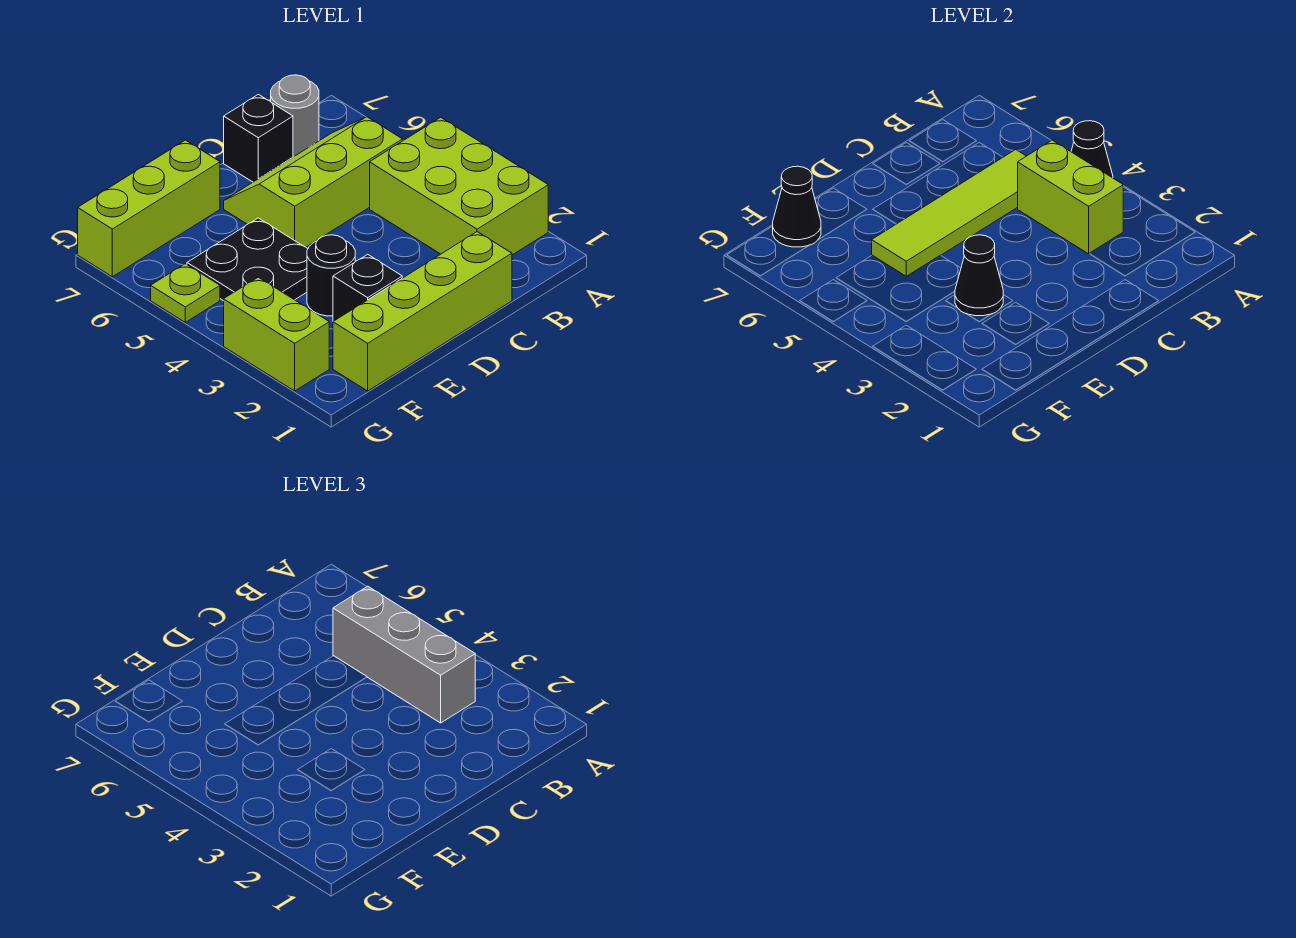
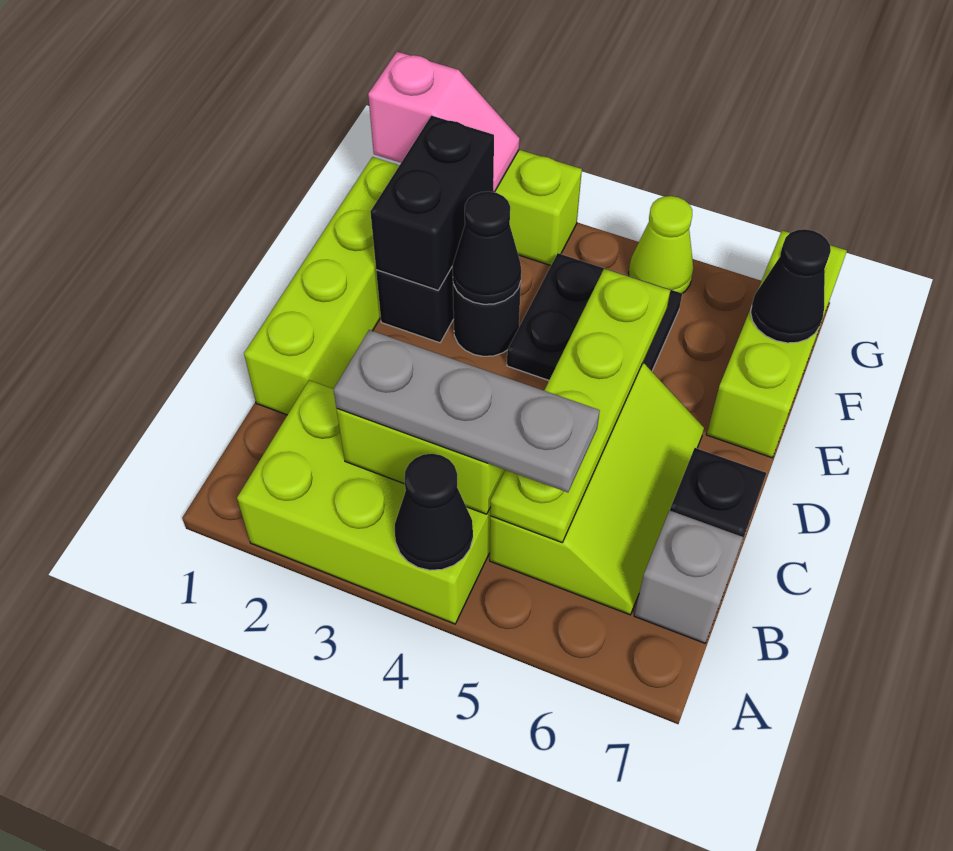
grey 1x3 brick [333,586,475,723] -> grey 1x3 plate [334,330,600,492]
lime 1x4 tile [872,150,1026,276] -> lime 1x4 plate [490,269,670,542]
grey 1x1 round brick [271,75,319,156] -> grey 1x1 brick [634,510,743,643]
none -> black 1x2 brick [370,116,494,290]
none -> pink 1x2 slope [368,52,520,192]
lime 1x1 plate [151,264,220,322] -> lime 1x1 cone [629,196,694,293]

